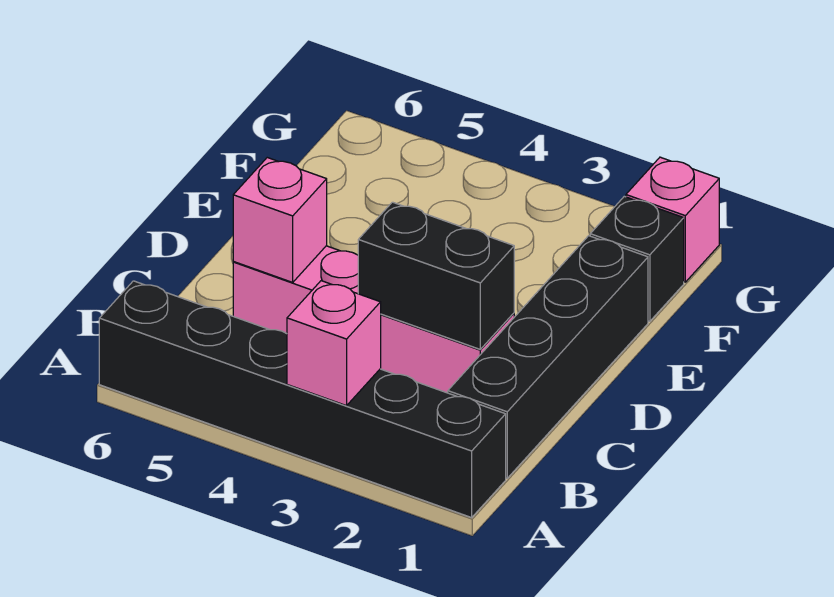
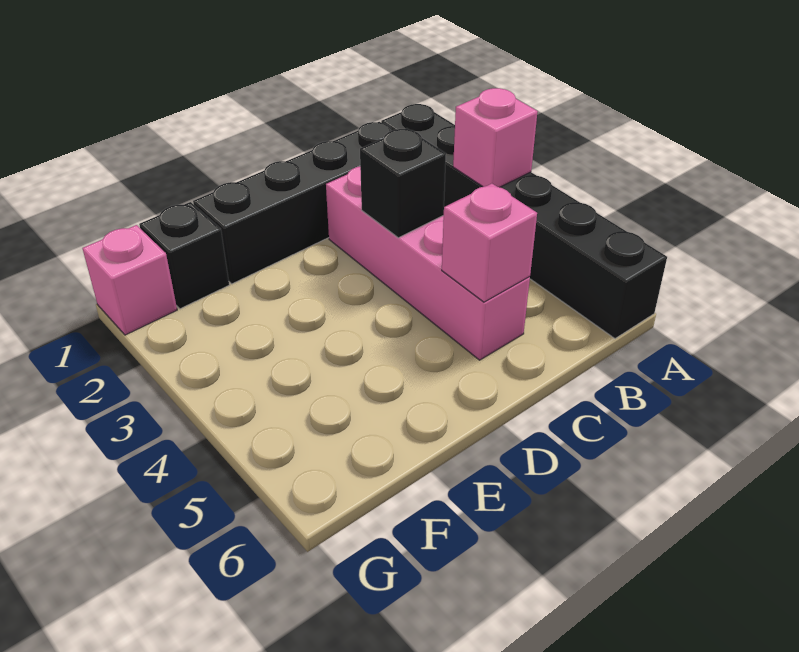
black 1x2 brick [358,202,514,349] -> black 1x1 brick [360,128,446,238]

